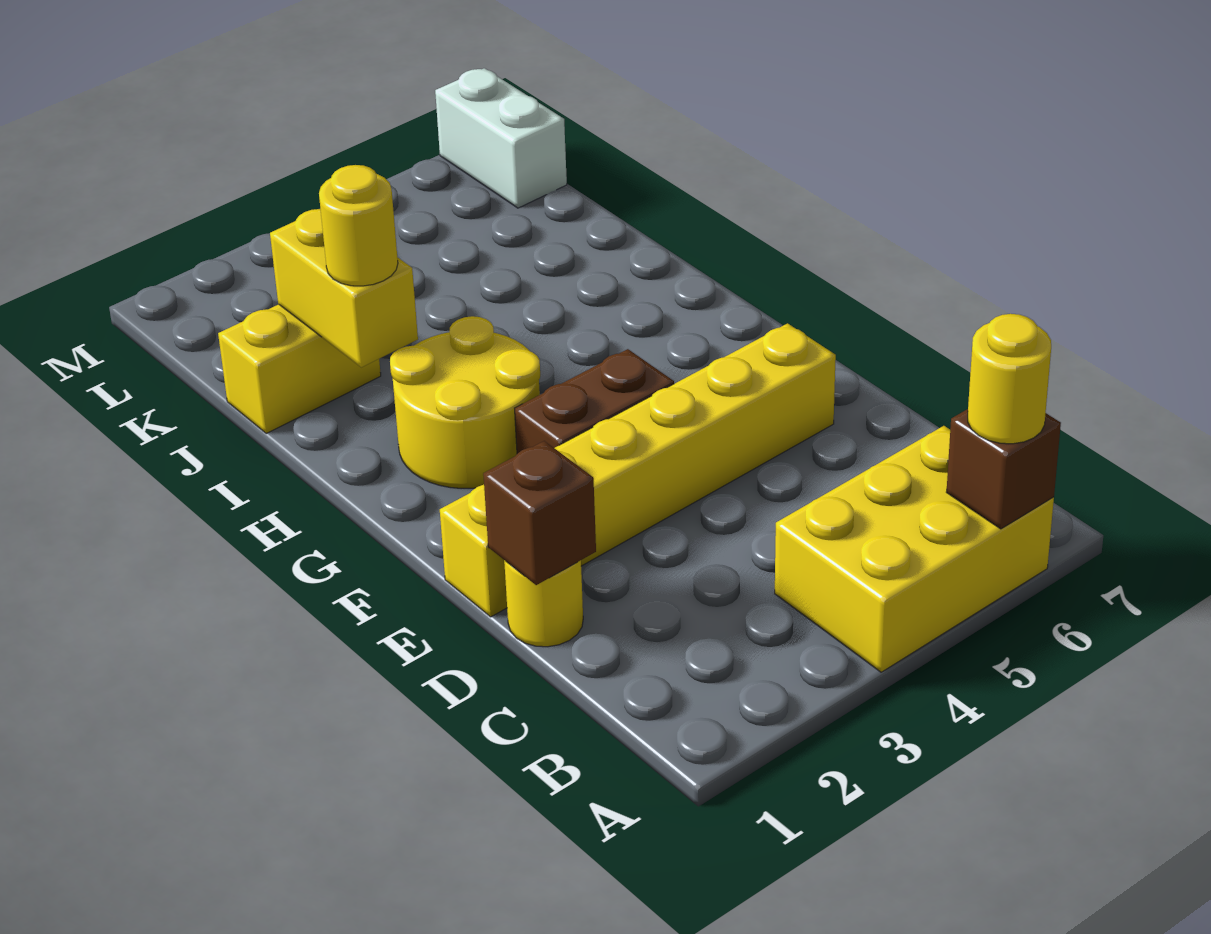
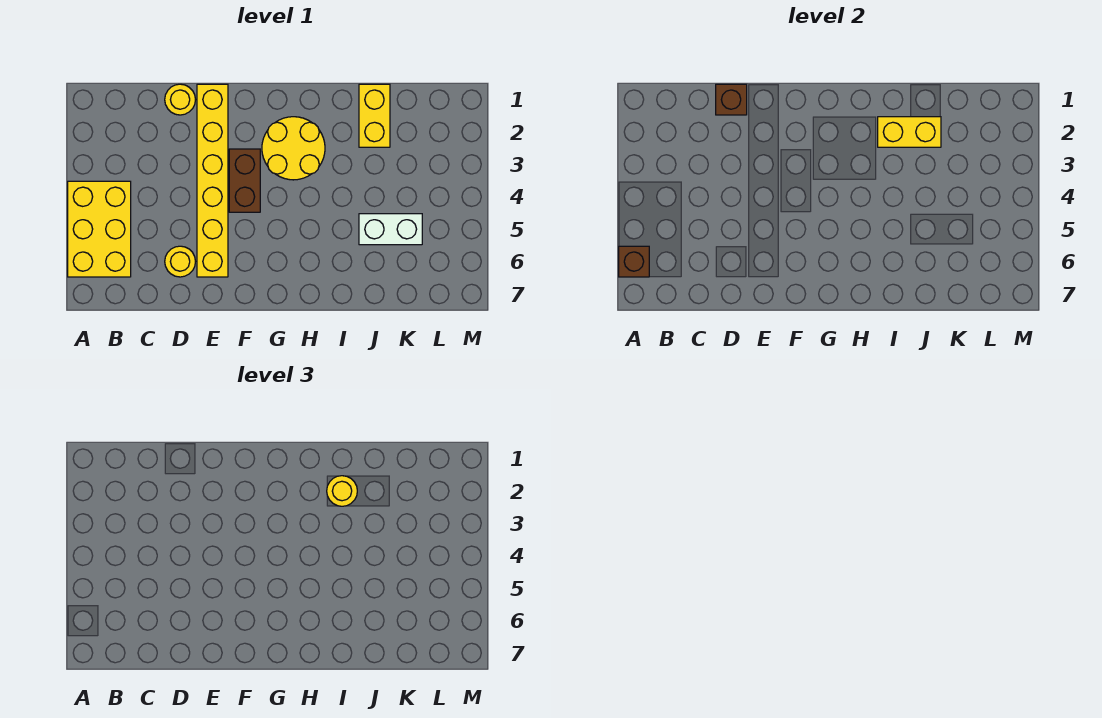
yellow 1x1 round brick [968,314,1051,444] -> yellow 1x1 round brick moved to [165,246,195,277]
white 1x2 brick [435,68,567,208] -> white 1x2 brick moved to [359,214,422,245]

